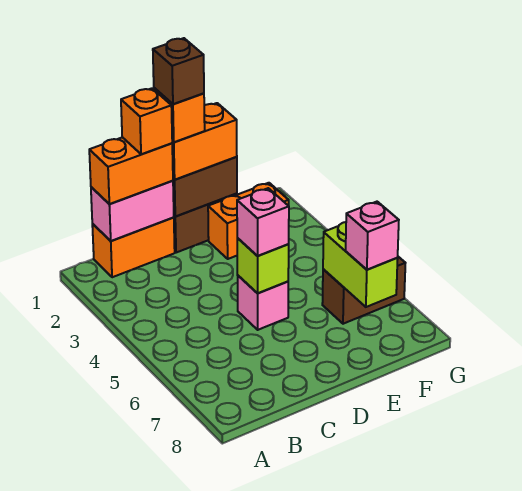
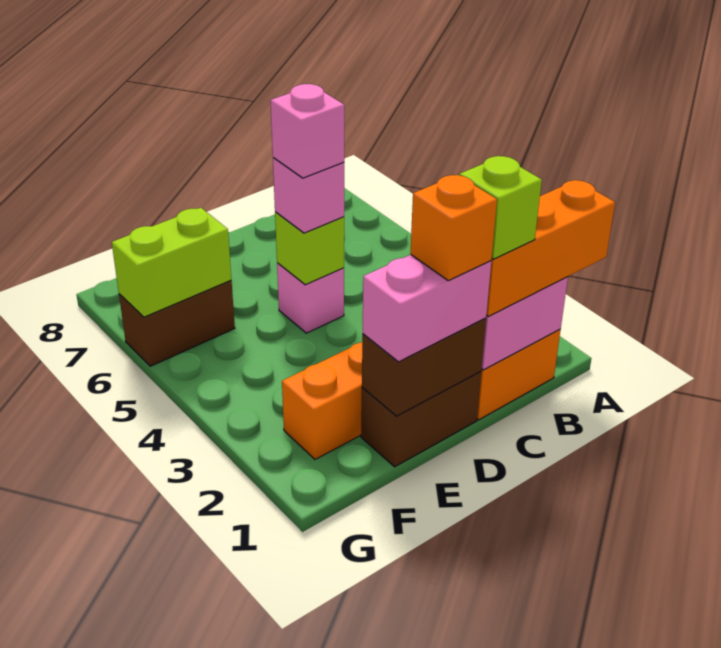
orange 1x2 brick [89,137,173,204] -> orange 1x3 brick [486,180,615,316]
orange 1x1 brick [121,88,172,154] -> lime 1x1 brick [459,156,542,259]
orange 1x2 brick [172,103,237,180] -> pink 1x2 brick [363,255,491,362]
brown 1x1 brick [153,38,204,104] -> none
lime 1x2 brick [323,222,398,307] -> lime 1x2 brick turned to [112,208,231,317]
pink 1x1 brick [346,202,399,270] -> pink 1x1 brick moved to [271,84,344,178]

